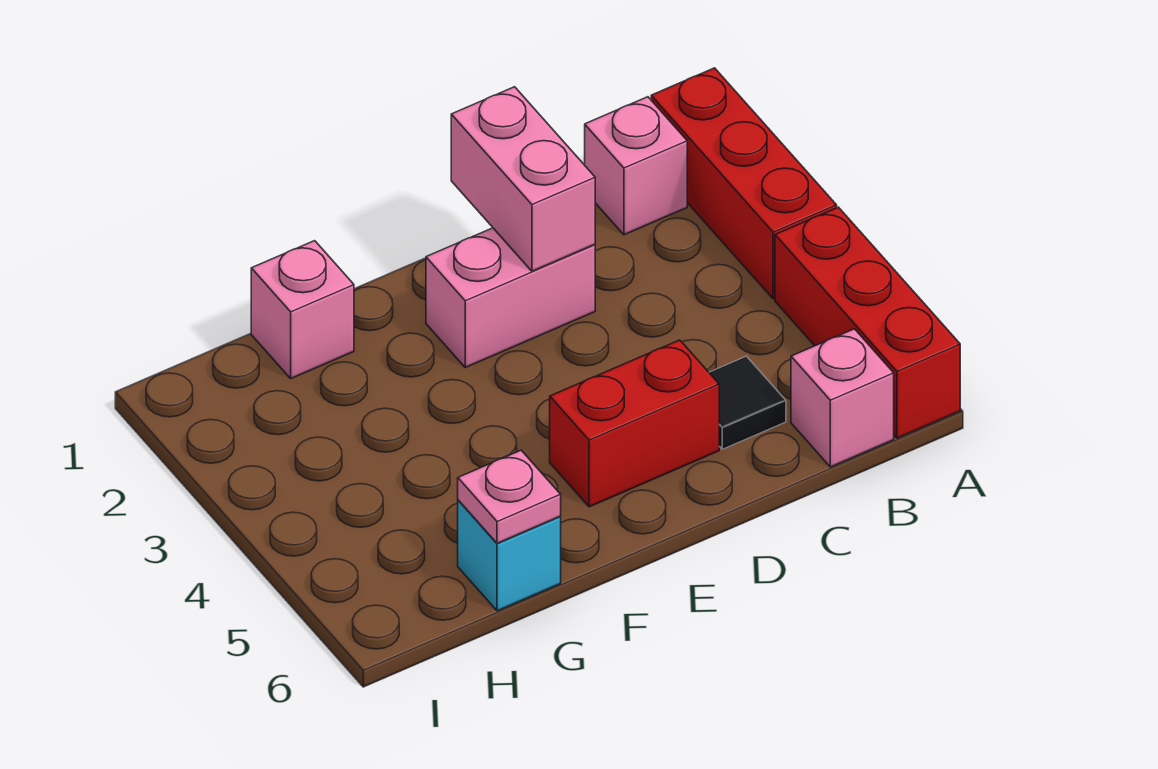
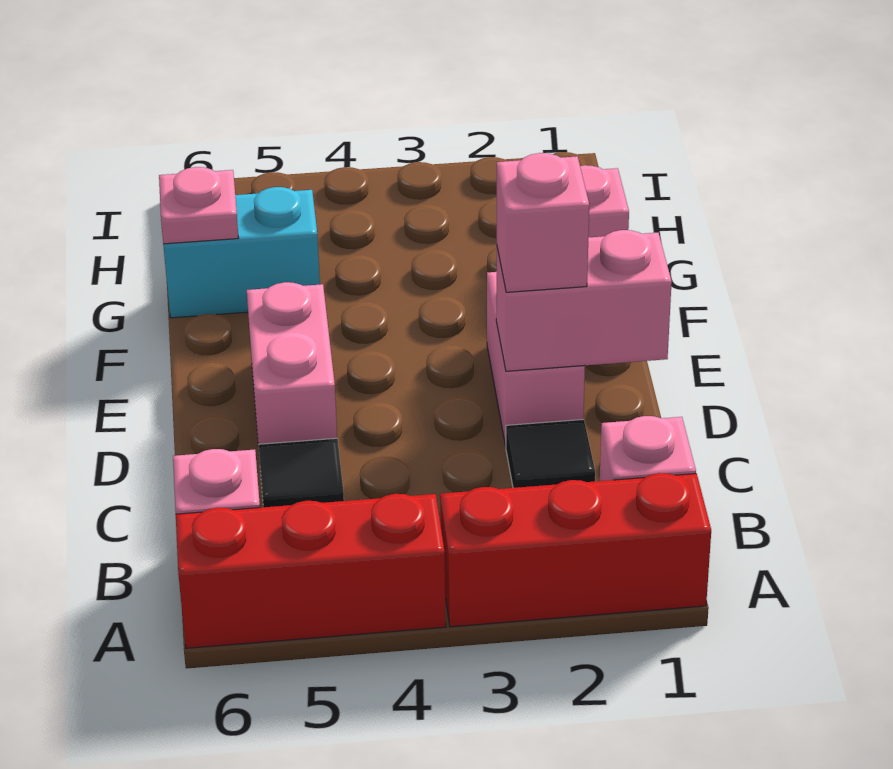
none -> black 1x1 tile [506,419,595,488]
none -> pink 1x1 brick [497,153,589,292]
red 1x2 brick [550,340,719,507] -> pink 1x2 brick [247,282,337,459]
cyan 1x1 brick [458,500,561,611] -> cyan 1x2 brick [163,187,320,318]

